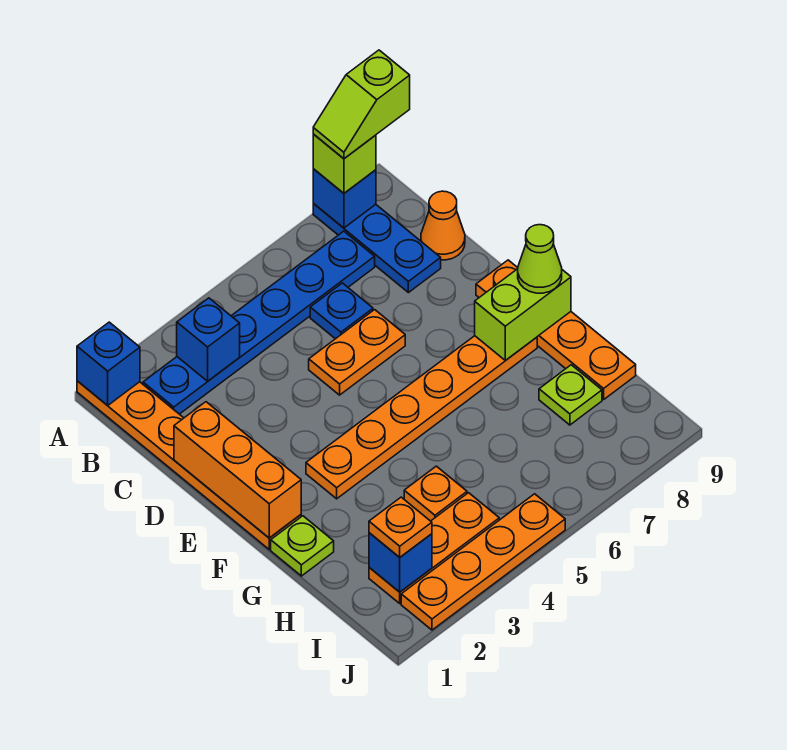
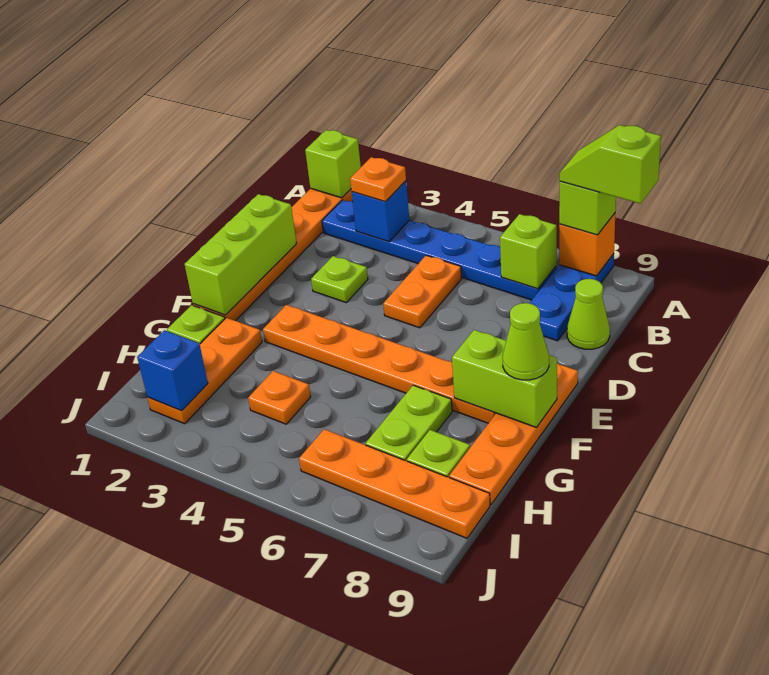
blue 1x1 brick [77,322,140,405] -> lime 1x1 brick [305,130,361,198]
blue 1x1 brick [313,169,376,228] -> orange 1x1 brick [559,213,615,276]
none -> lime 1x1 brick [500,214,557,289]
blue 1x1 plate [310,283,373,339] -> none
orange 1x1 cone [421,191,465,260] -> lime 1x1 cone [567,279,610,349]
orange 1x3 brick [174,402,301,538] -> lime 1x3 brick [185,194,297,315]
none -> lime 1x1 plate [311,256,368,303]
orange 1x2 plate [309,310,405,395] -> orange 1x2 plate turned to [383,255,462,328]
none -> lime 1x2 plate [365,385,452,461]
orange 1x3 plate [369,493,499,603] -> orange 1x3 plate turned to [147,318,262,424]
orange 1x1 plate [369,497,432,557] -> orange 1x1 plate moved to [350,157,406,202]
orange 1x4 plate [401,494,565,630] -> orange 1x4 plate moved to [299,429,490,538]

